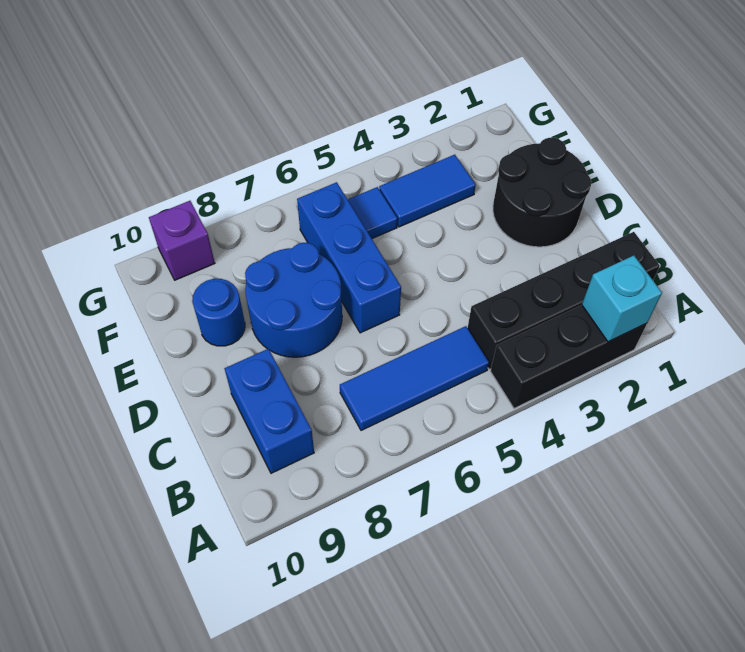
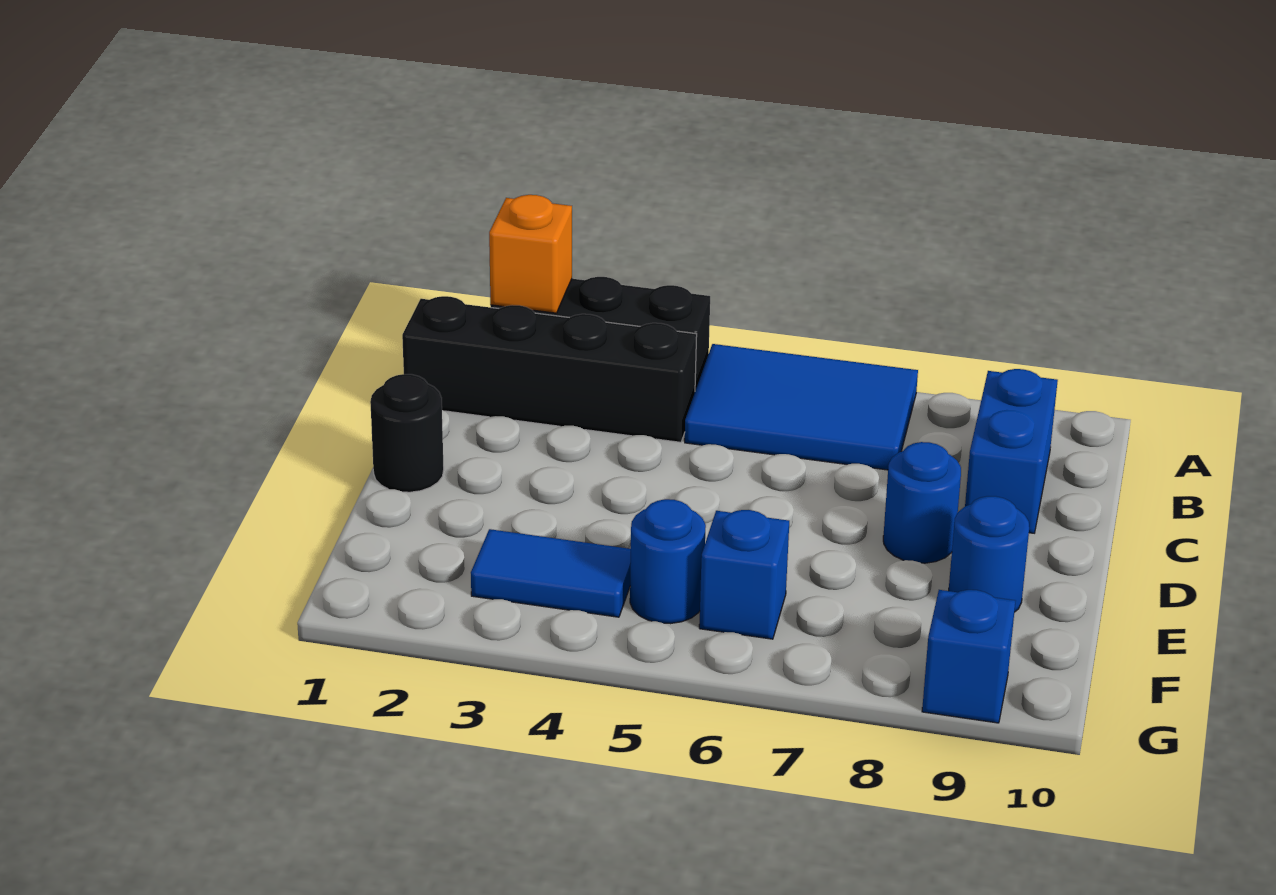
cyan 1x1 brick [582,255,662,342] -> orange 1x1 brick [489,195,572,313]
blue 1x3 tile [340,326,489,430] -> blue 2x3 tile [685,344,918,470]
black 2x2 round brick [493,138,591,247] -> black 1x1 round brick [370,374,444,492]
blue 1x3 brick [297,182,401,333] -> blue 1x1 brick [699,510,789,639]
blue 2x2 round brick [245,243,342,357] -> blue 1x1 round brick [883,442,961,563]
blue 1x1 tile [348,187,397,239] -> blue 1x1 round brick [630,499,706,624]
purple 1x1 brick [149,201,215,280] -> blue 1x1 brick [922,590,1015,723]

